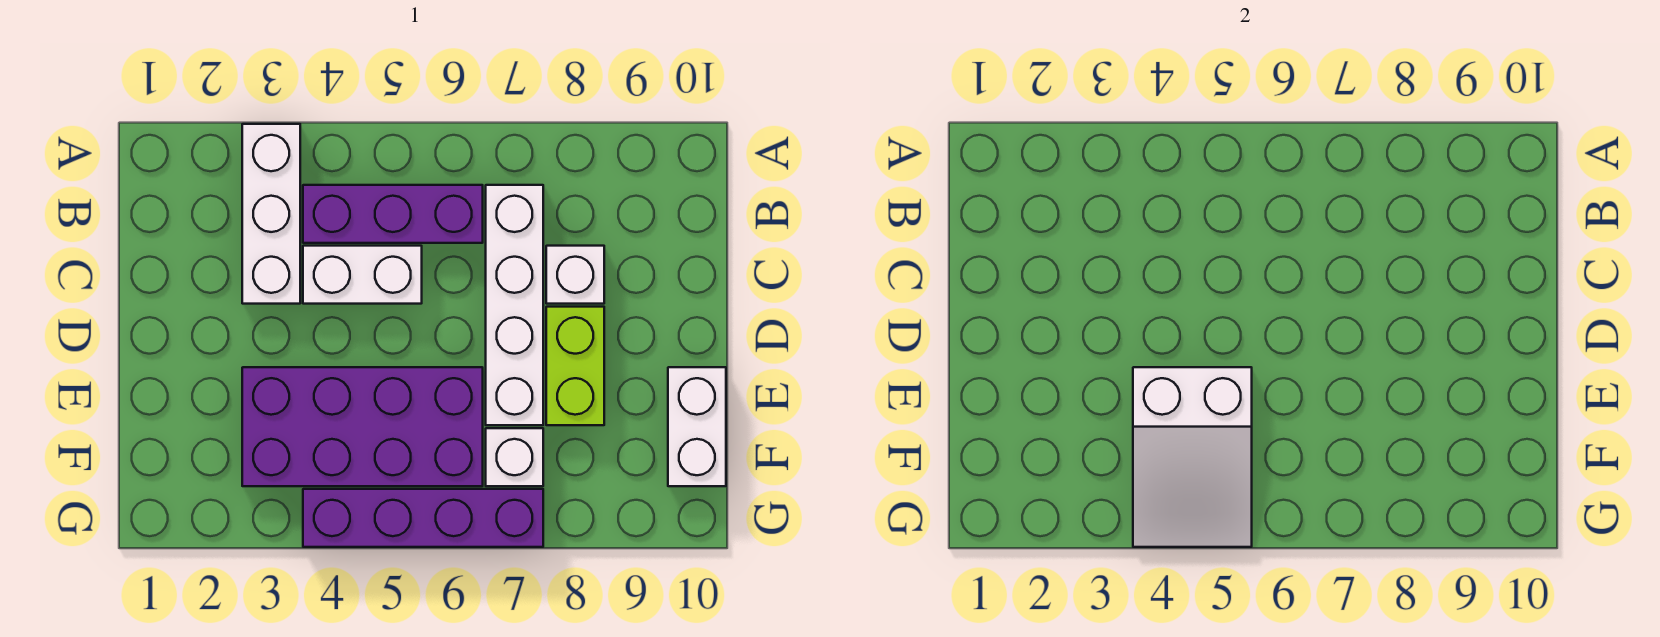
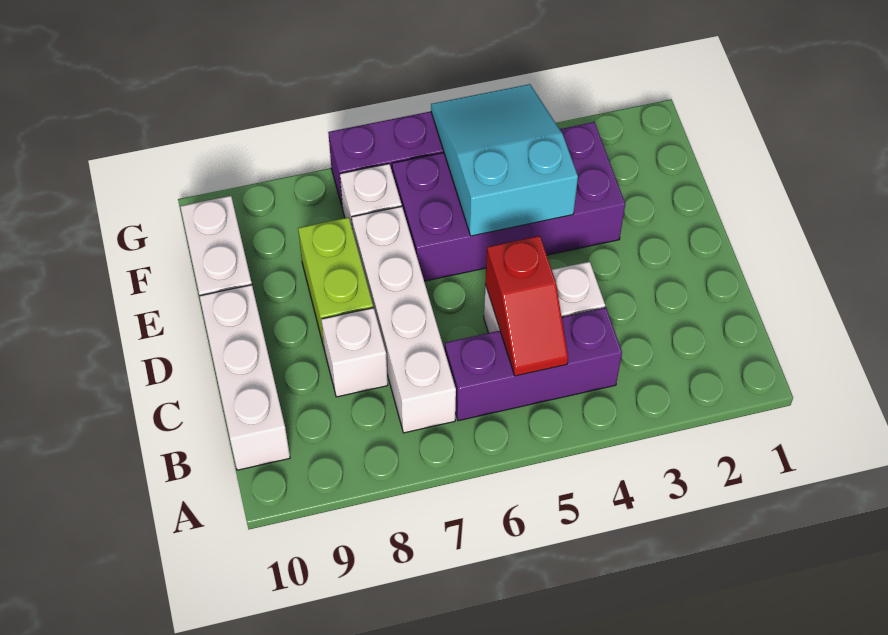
white 1x3 brick [242,124,300,304] -> white 1x3 brick moved to [200,285,290,470]
none -> red 1x2 slope [485,236,568,376]
white 2x3 slope [1133,367,1252,547] -> cyan 2x3 slope [431,84,578,236]

